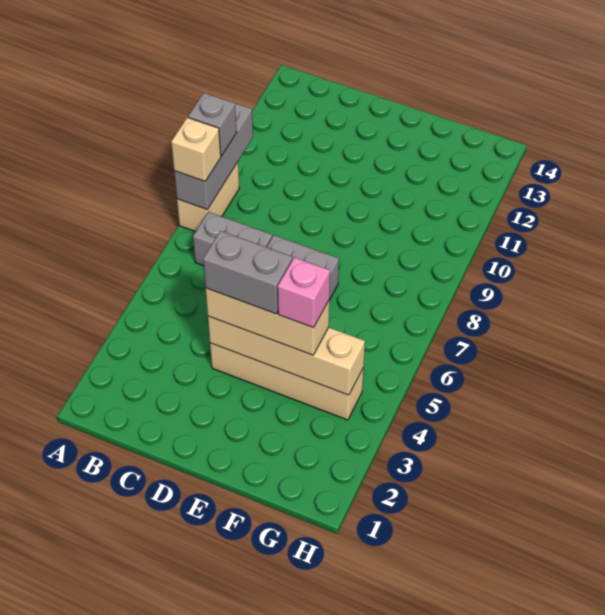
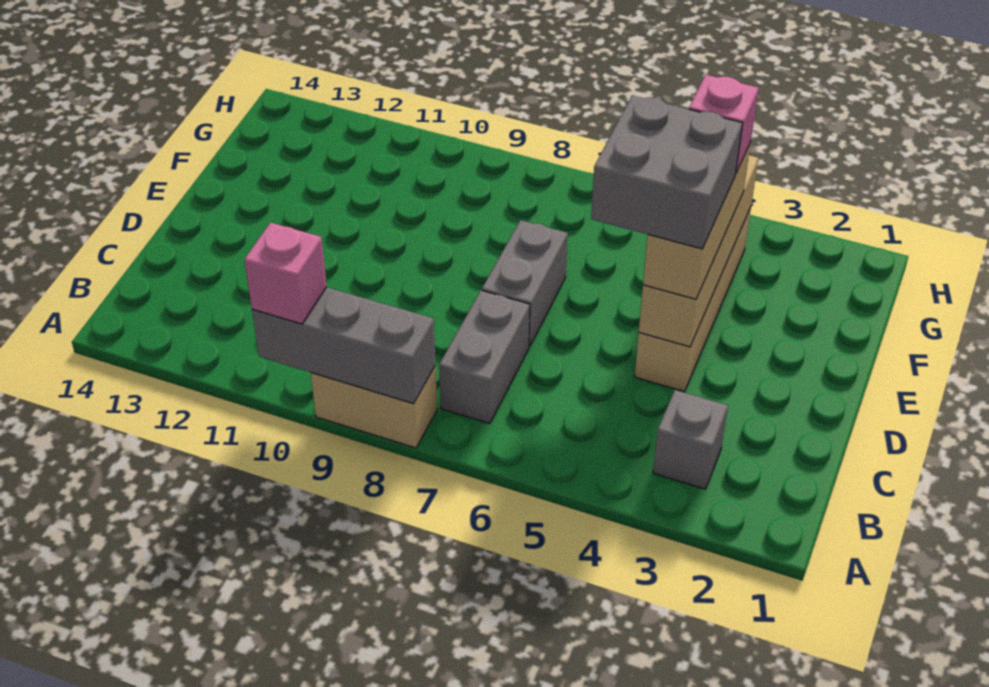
tan 1x1 brick [171,117,221,181] -> none
grey 1x1 brick [188,93,237,156] -> grey 1x1 brick moved to [653,390,728,489]
none -> pink 1x1 brick [244,223,327,324]
grey 1x2 brick [203,231,292,314] -> grey 2x2 brick [591,95,742,249]

